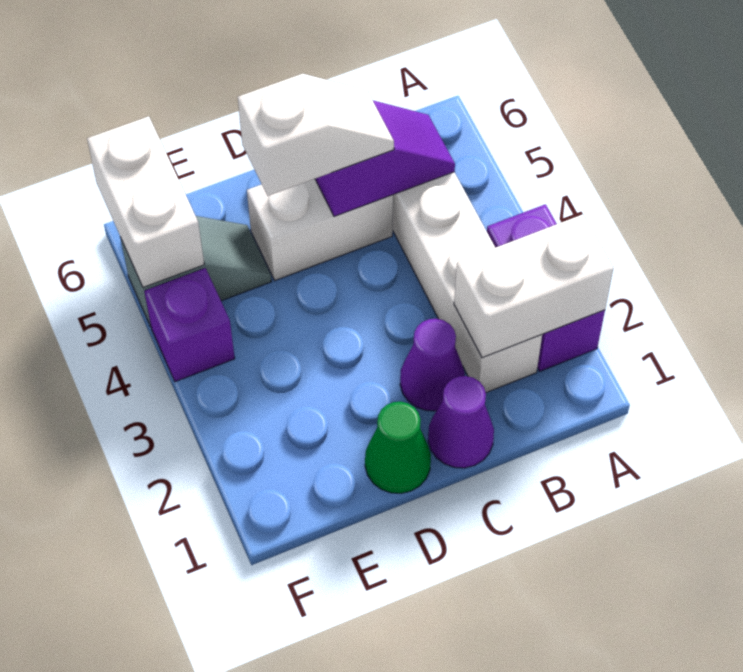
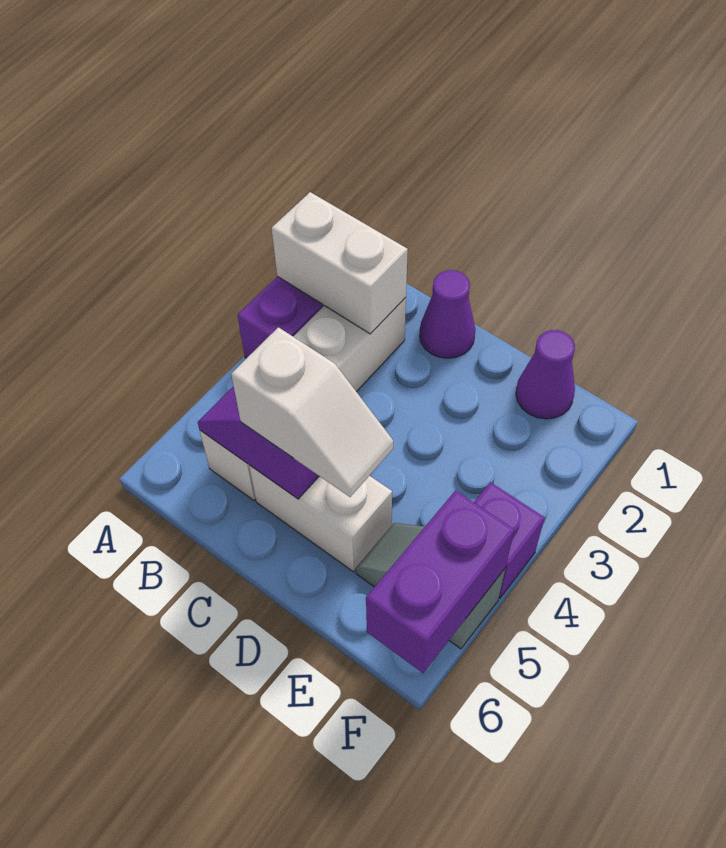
purple 1x1 cone [400,319,465,411] -> purple 1x1 cone moved to [516,330,575,419]
white 1x2 slope [238,74,394,196] -> white 1x2 slope turned to [231,327,393,497]
green 1x1 cone [365,402,431,493] -> none
white 1x2 brick [87,116,204,287] -> purple 1x2 brick [366,491,514,673]

